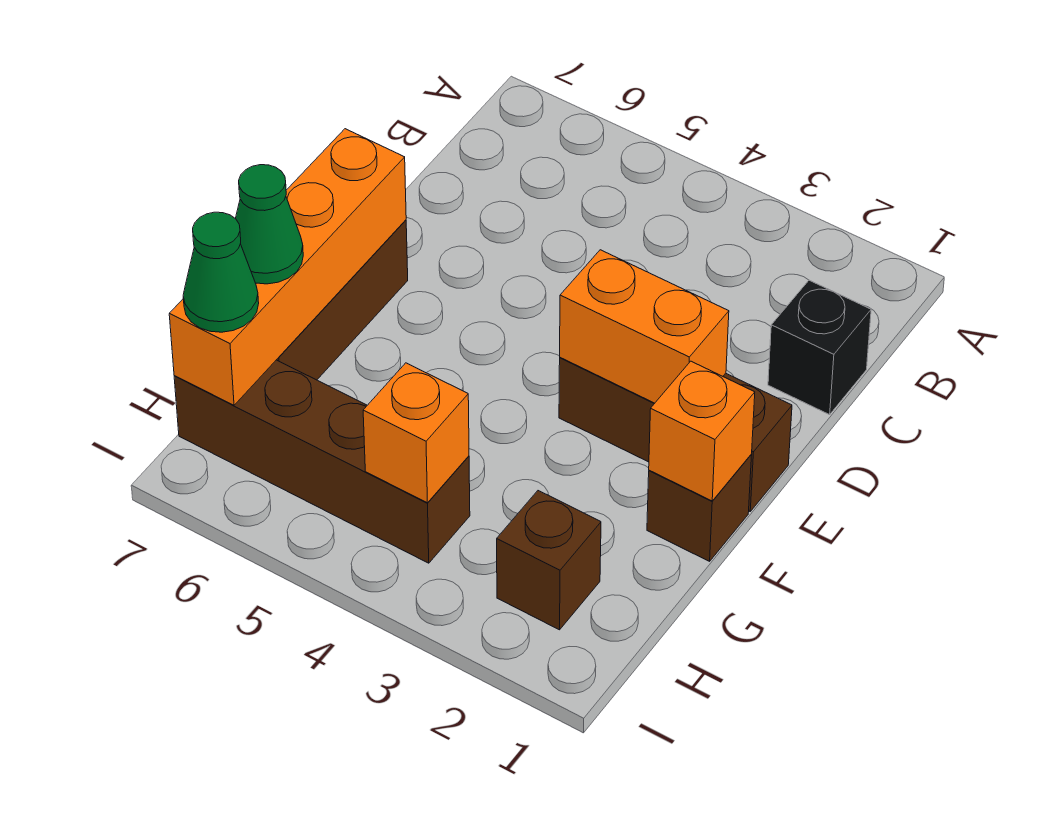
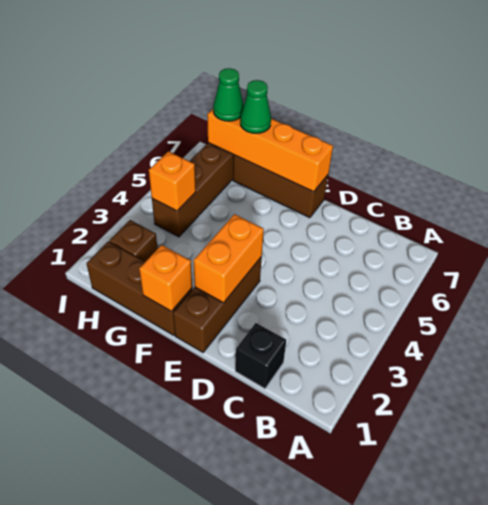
brown 1x1 brick [647,455,752,561] -> brown 1x3 brick [86,242,192,335]

